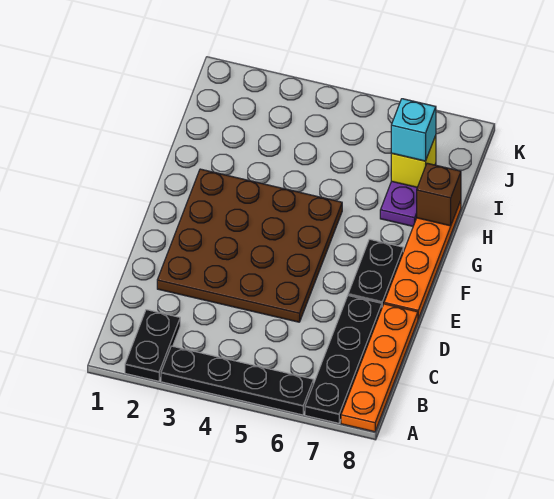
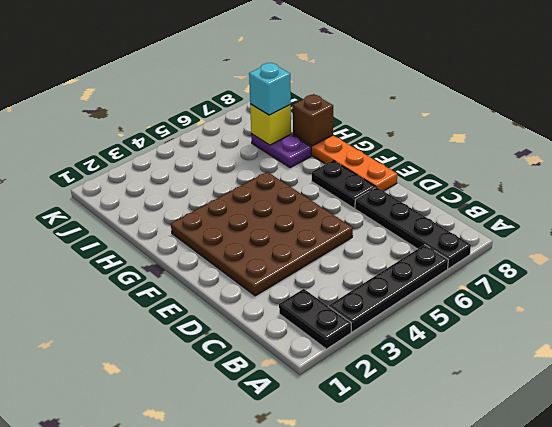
orange 1x4 plate [341,304,418,432] -> none

